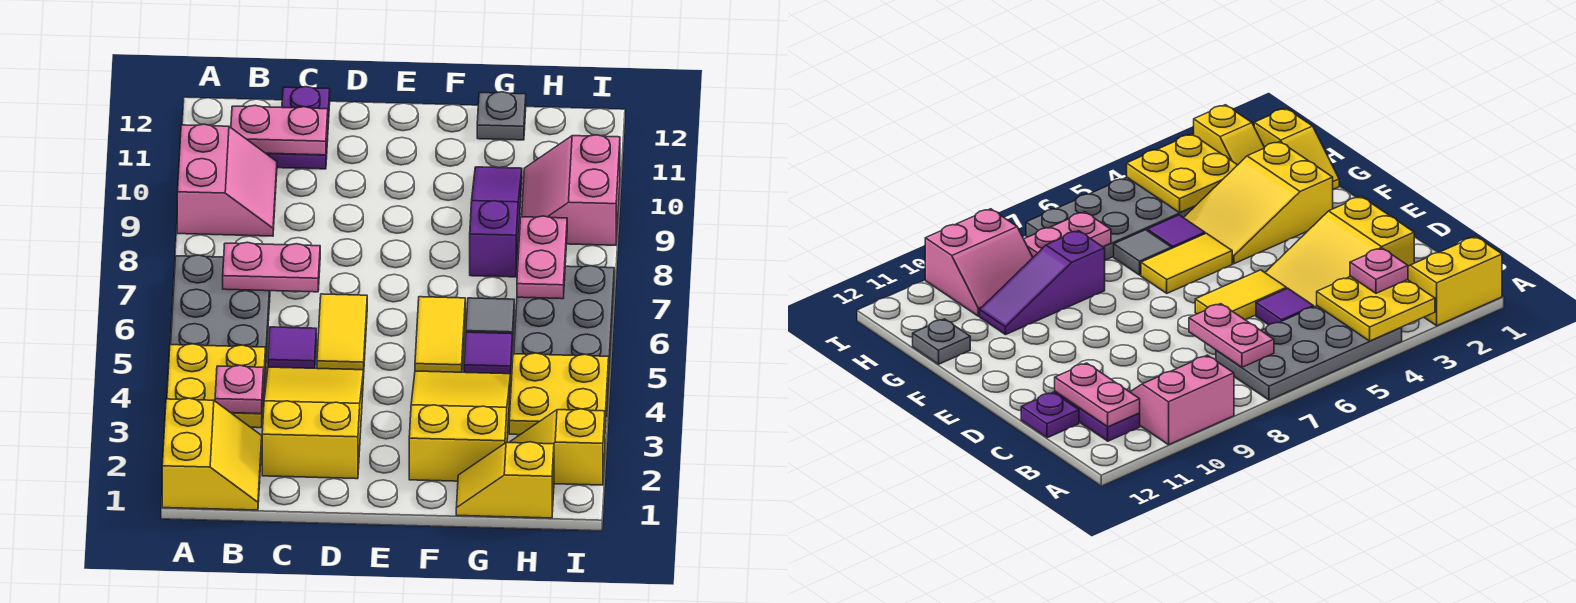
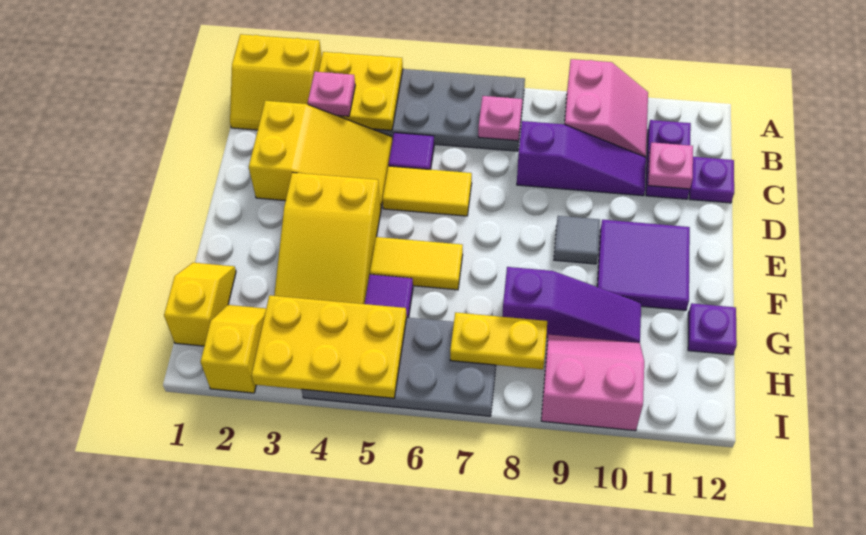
pink 2x2 slope [177,124,277,236] -> pink 2x2 slope turned to [565,59,648,157]
pink 1x2 plate [223,242,320,292] -> pink 1x1 plate [478,96,522,141]
pink 1x2 plate [231,105,328,155] -> pink 1x1 plate [648,142,693,189]
none -> purple 1x3 slope [517,121,646,196]
none -> purple 2x2 tile [597,220,690,310]
yellow 2x3 slope [409,371,511,481] -> yellow 2x3 slope turned to [274,172,381,304]
grey 1x1 tile [466,298,514,334] -> grey 1x1 tile moved to [554,216,600,264]
grey 1x1 plate [477,92,526,140] -> purple 1x1 plate [688,303,737,355]
yellow 2x2 plate [509,353,609,435] -> yellow 2x3 plate [252,295,407,398]
pink 1x2 plate [517,216,567,299] -> yellow 1x2 plate [450,312,547,369]

